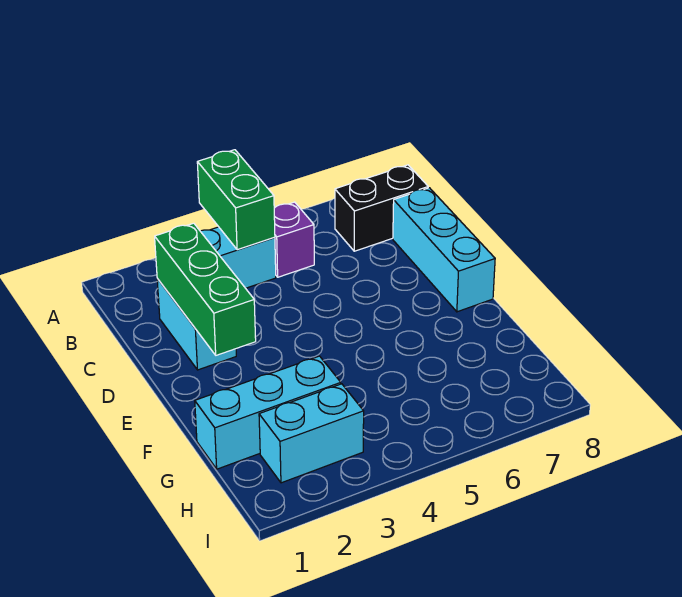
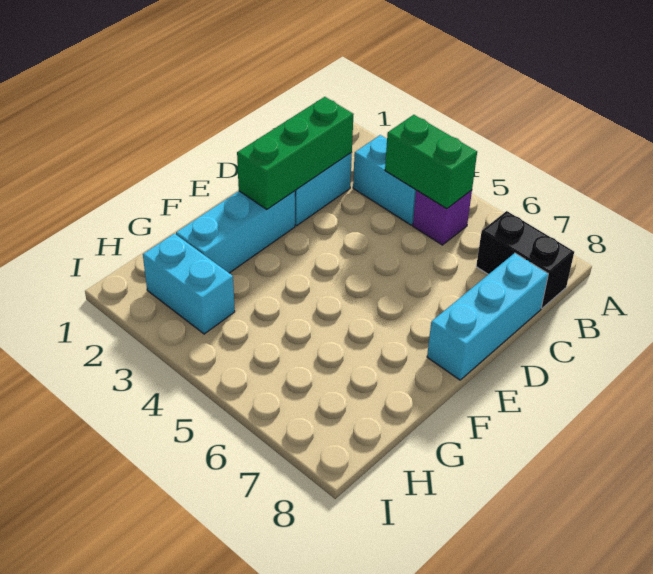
green 1x2 brick [197,150,275,250] -> green 1x2 brick turned to [385,115,477,209]
cyan 1x3 brick [195,356,341,469] -> cyan 1x3 brick turned to [176,191,295,273]

